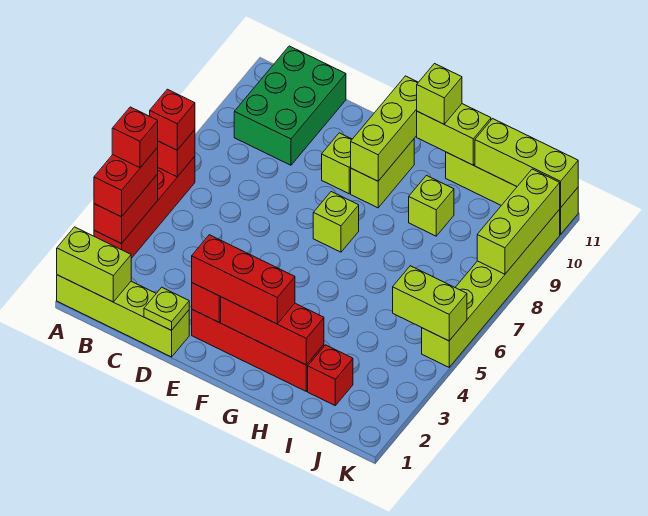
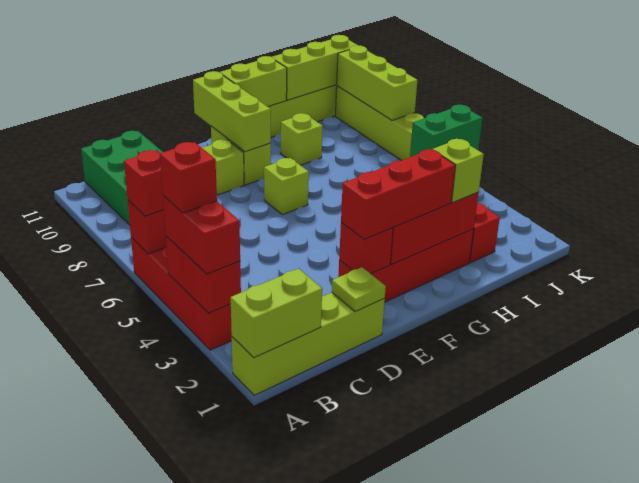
lime 1x1 brick [417,64,462,124] -> lime 1x1 brick moved to [432,139,484,203]
lime 1x2 brick [393,266,467,341] -> green 1x2 brick [410,105,482,157]

